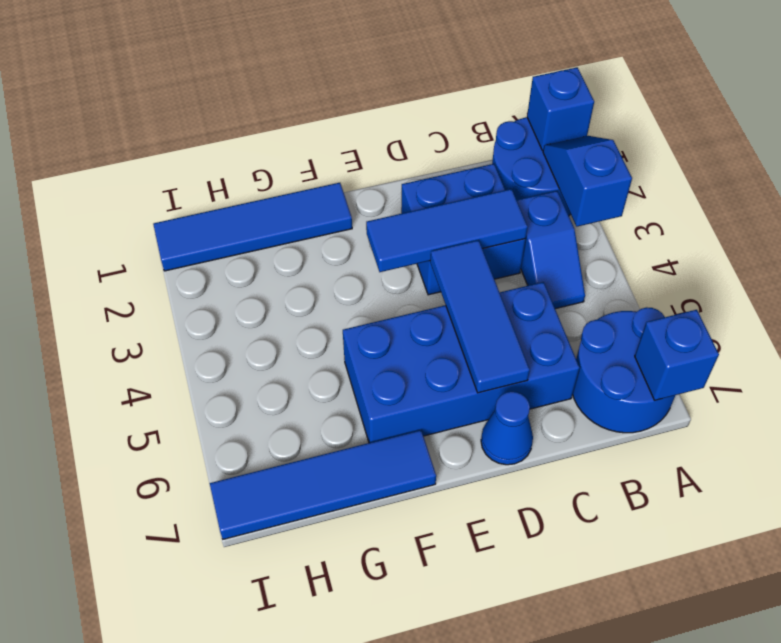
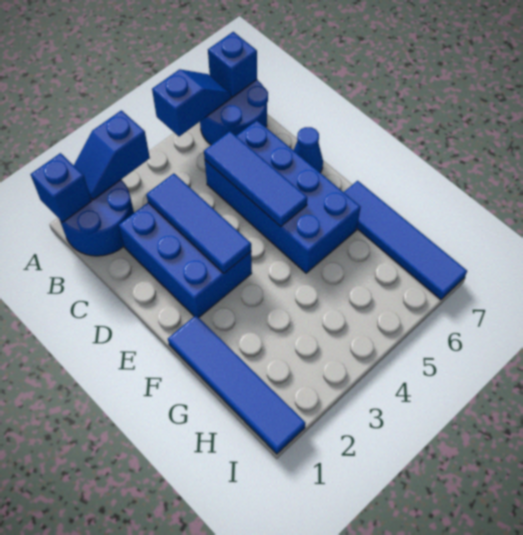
blue 1x2 slope [517,191,585,309] -> blue 1x2 slope moved to [152,69,231,136]
blue 2x2 brick [401,164,526,295] -> blue 2x3 brick [119,203,252,318]
blue 1x3 tile [430,240,530,393] -> blue 1x3 tile turned to [204,131,307,227]

